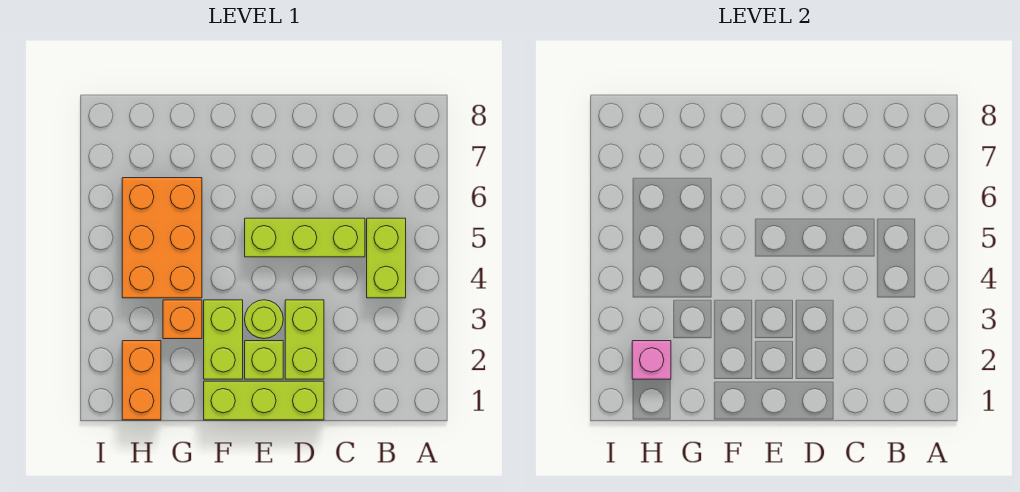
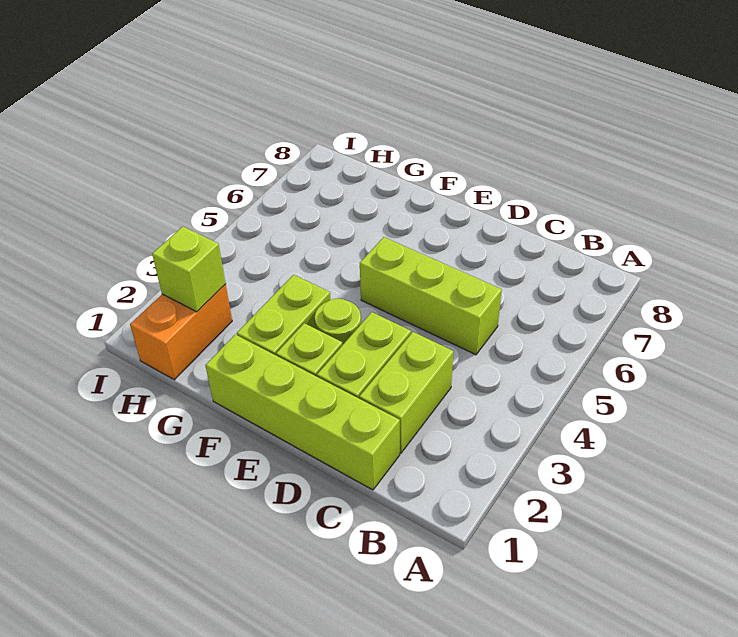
lime 1x2 brick [367,218,406,298] -> lime 1x2 brick moved to [359,332,453,453]
lime 1x3 brick [204,381,324,420] -> lime 1x4 brick [205,335,400,490]
orange 1x1 brick [163,300,202,339] -> none
orange 2x3 brick [122,178,202,298] -> none
pink 1x1 brick [632,341,671,379] -> lime 1x1 brick [152,226,226,312]

